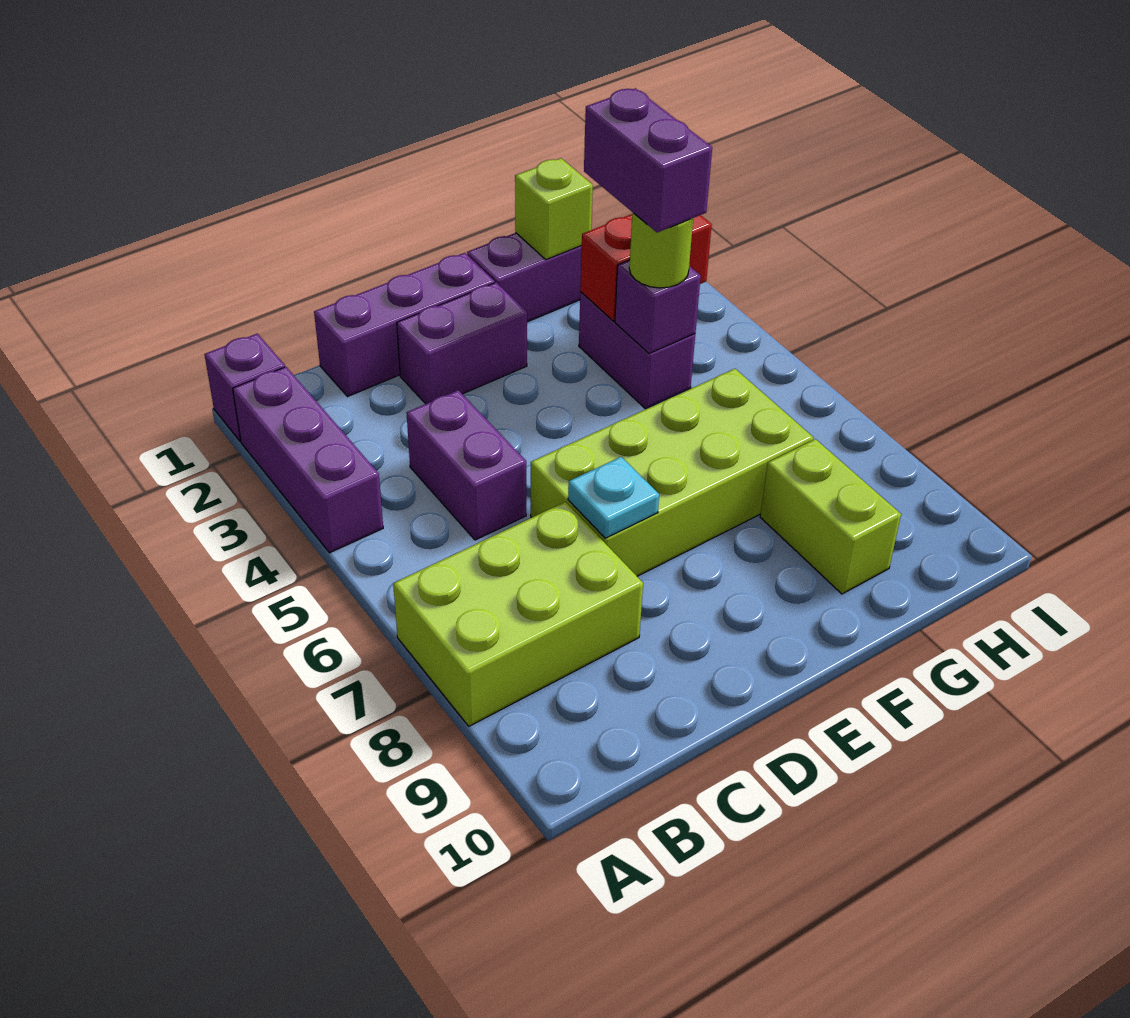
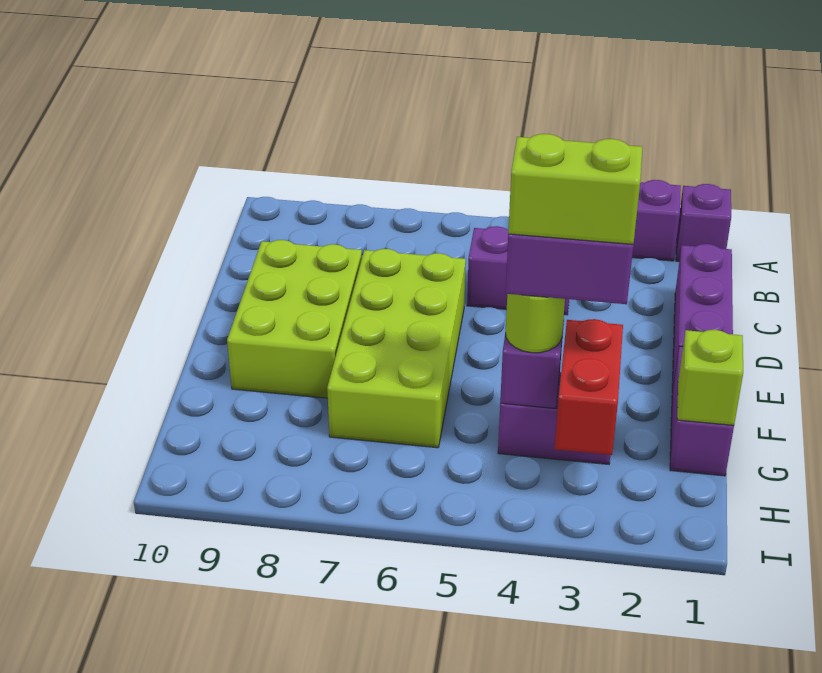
lime 2x3 brick [393,502,643,726] -> lime 2x3 brick moved to [227,240,362,398]
purple 1x2 brick [397,283,527,404] -> none
cyan 1x1 plate [568,457,659,538] -> none
lime 1x2 brick [760,439,901,594] -> lime 1x2 brick moved to [508,134,642,244]

